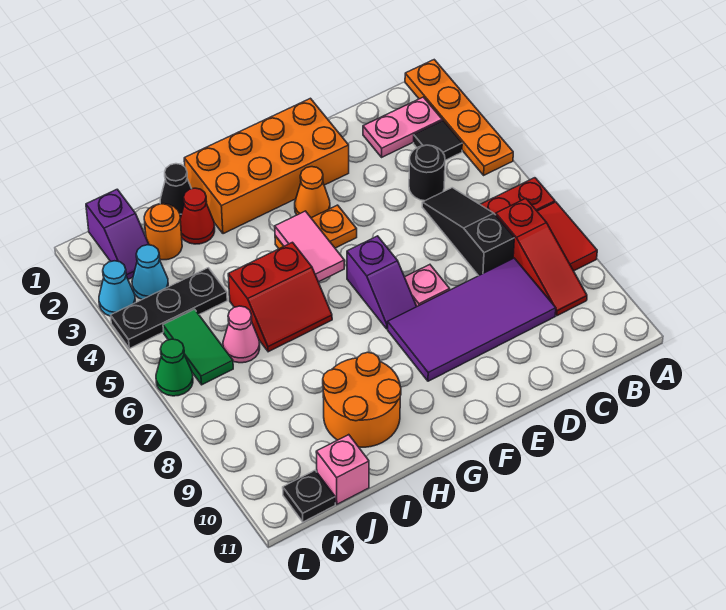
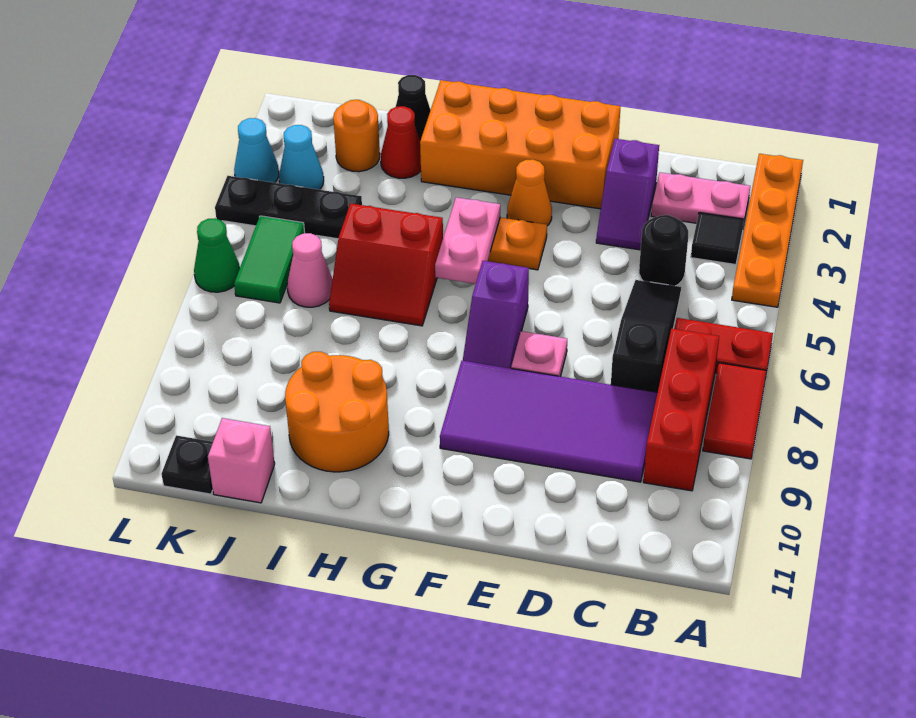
red 1x3 slope [496,198,587,316] -> red 1x3 brick [643,329,719,491]
pink 1x2 tile [275,211,344,282] -> pink 1x2 plate [435,197,500,284]
purple 1x2 slope [86,189,149,279] -> purple 1x2 slope moved to [596,139,659,250]

